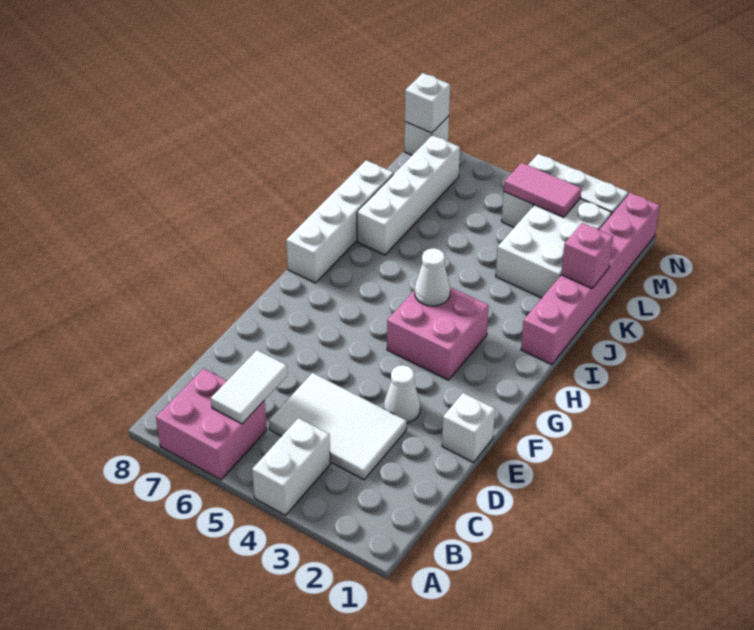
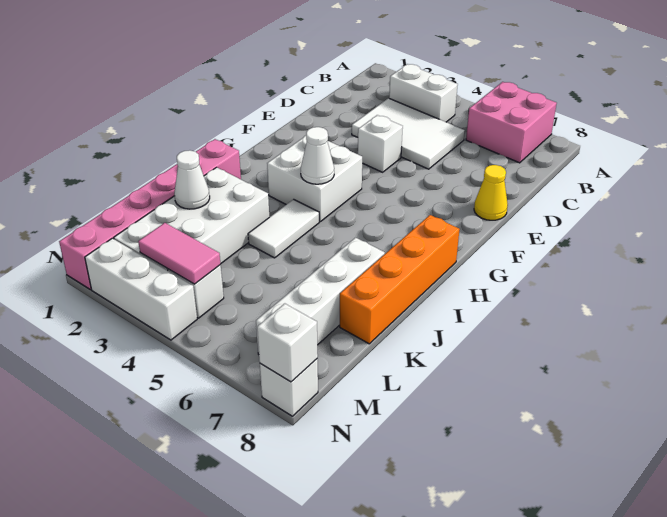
white 1x2 brick [252,418,330,515] -> white 1x2 brick turned to [389,64,458,122]
white 1x2 tile [211,350,288,424] -> white 1x2 tile moved to [248,199,319,258]
white 1x1 brick [442,393,495,462] -> white 1x1 brick moved to [358,115,403,172]
white 1x1 cone [384,365,420,423] -> white 1x1 cone moved to [174,150,210,209]
none -> yellow 1x1 cone [474,165,508,220]
pink 2x2 brick [387,287,489,380] -> white 2x2 brick [267,136,362,222]
white 1x4 brick [286,160,394,283] -> orange 1x4 brick [340,215,460,344]
pink 1x1 brick [561,223,613,288] -> none
white 2x3 brick [496,199,612,298] -> white 2x4 brick [114,167,269,270]

